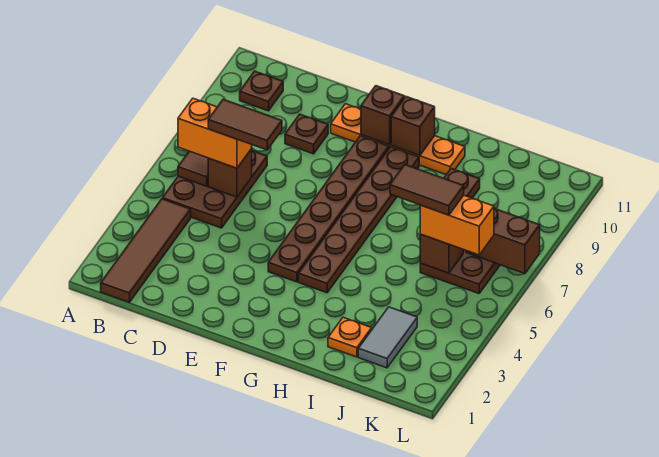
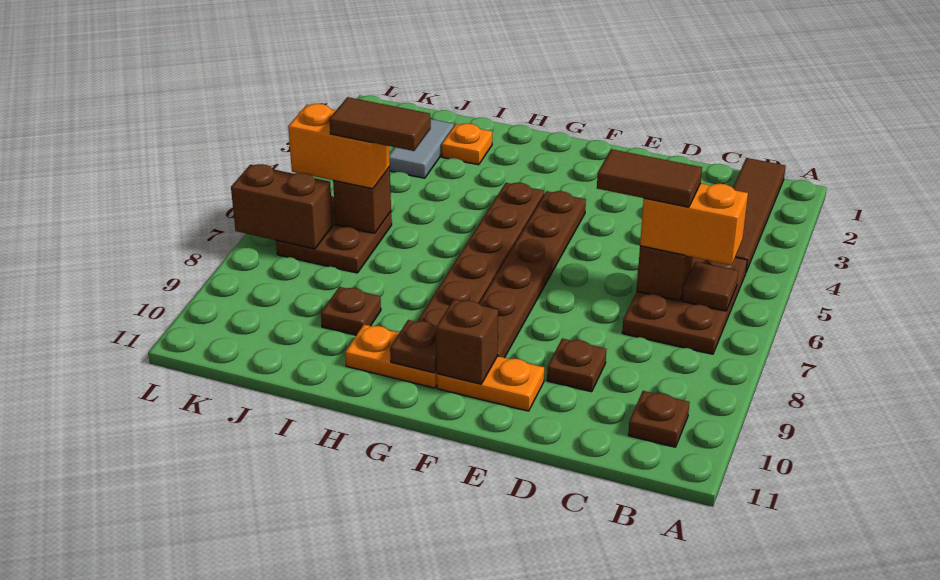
brown 1x1 brick [391,97,435,156] -> brown 1x1 plate [390,320,437,373]

